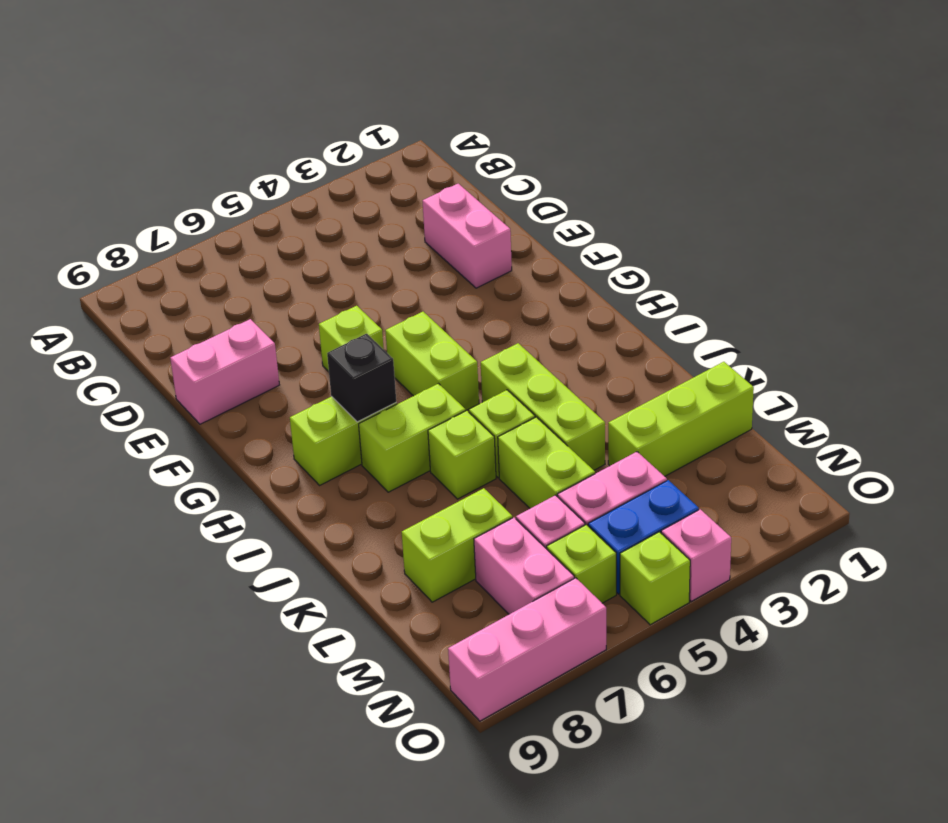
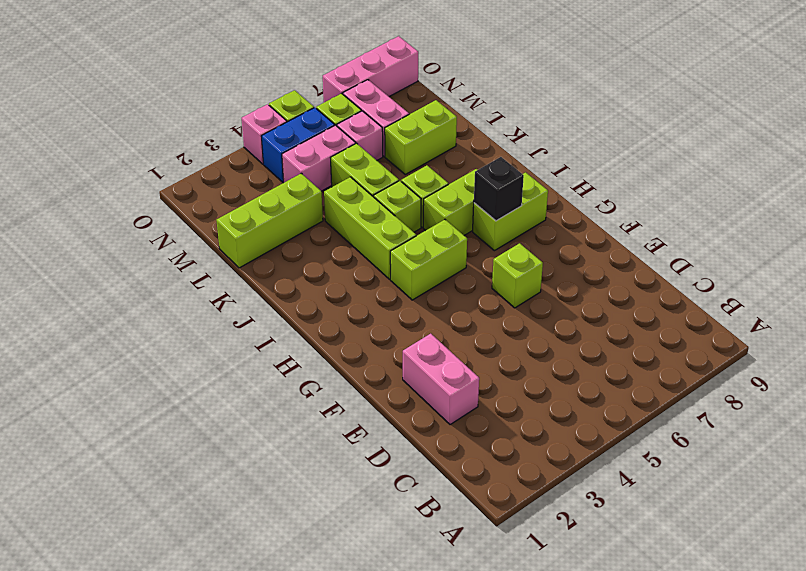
pink 1x2 brick [170,319,279,424] -> none
lime 1x2 brick [385,312,479,410] -> lime 1x2 brick turned to [390,220,467,300]

